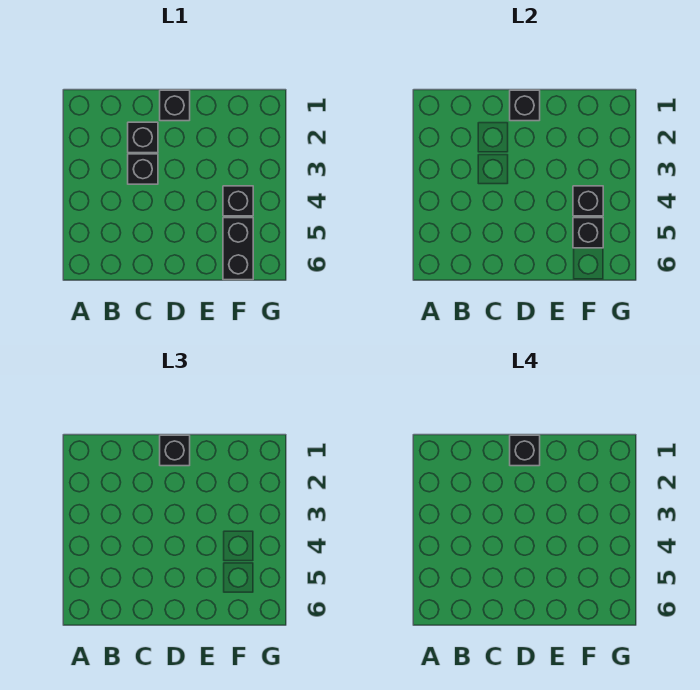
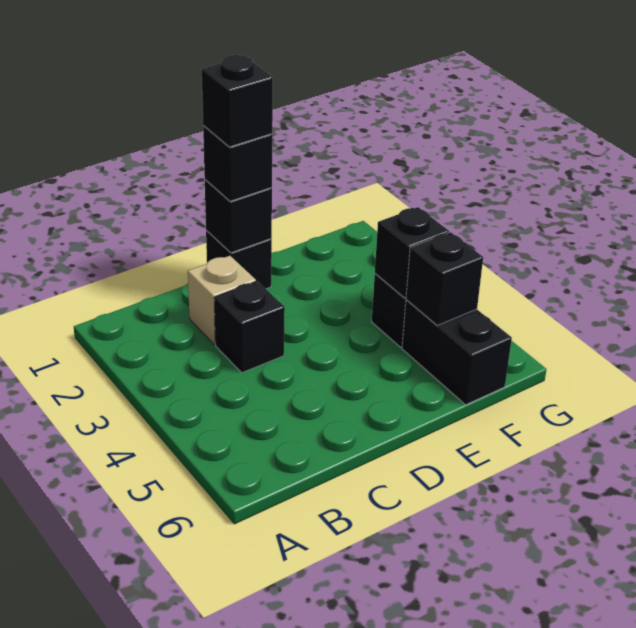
black 1x1 brick [128,122,158,153] -> tan 1x1 brick [188,256,256,345]

